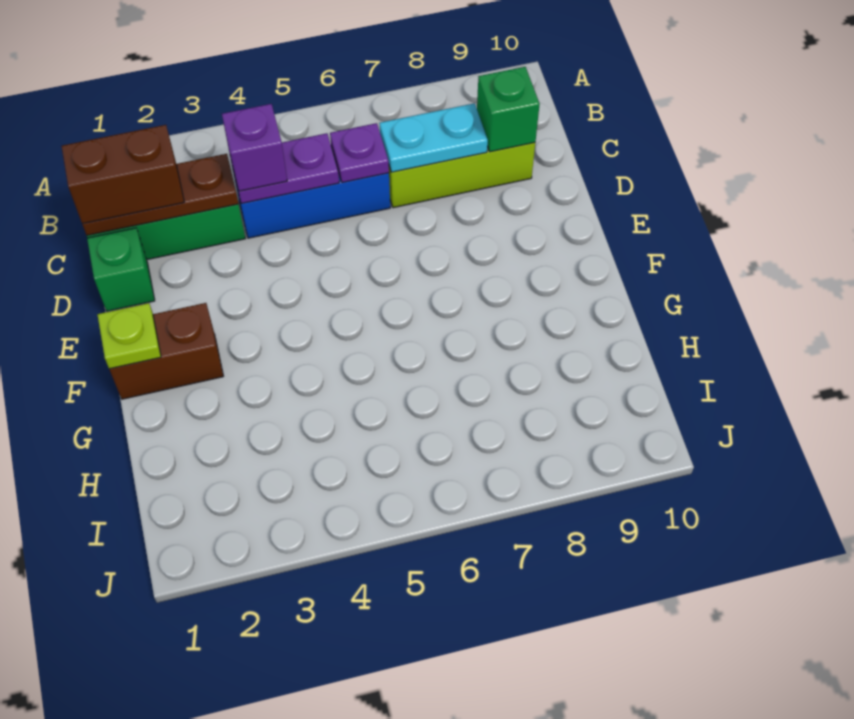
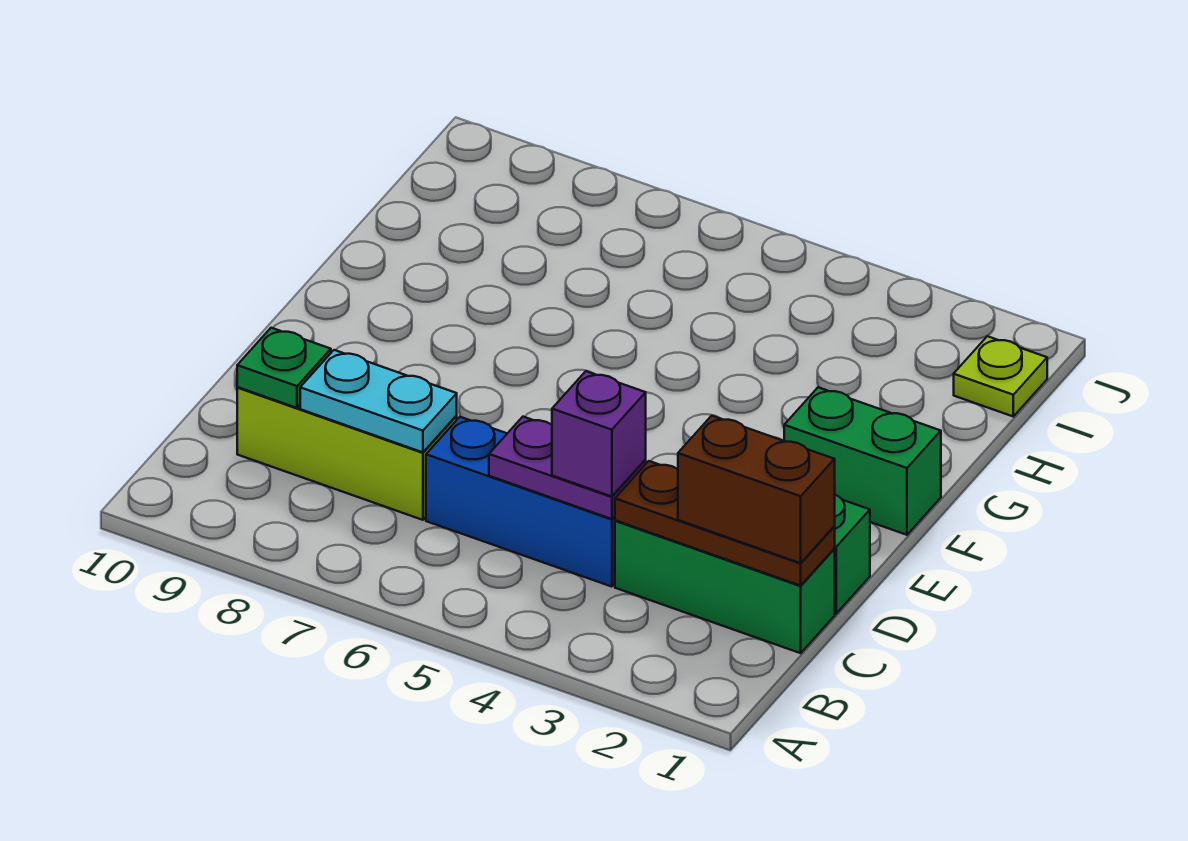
purple 1x1 plate [330,123,389,182] -> none
green 1x1 brick [477,67,540,152] -> green 1x1 plate [237,328,331,408]
brown 1x2 brick [109,303,223,399] -> green 1x2 brick [784,387,941,535]
lime 1x1 plate [97,303,161,369] -> lime 1x1 plate moved to [954,336,1047,416]

